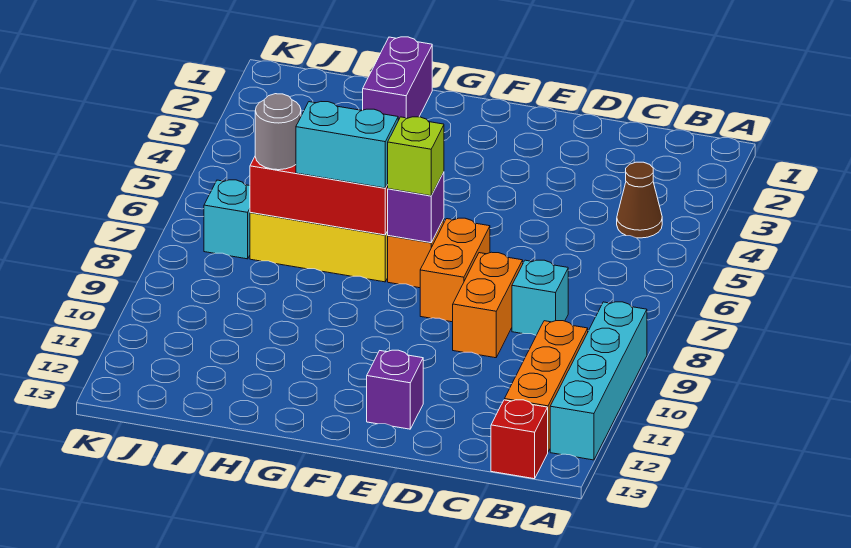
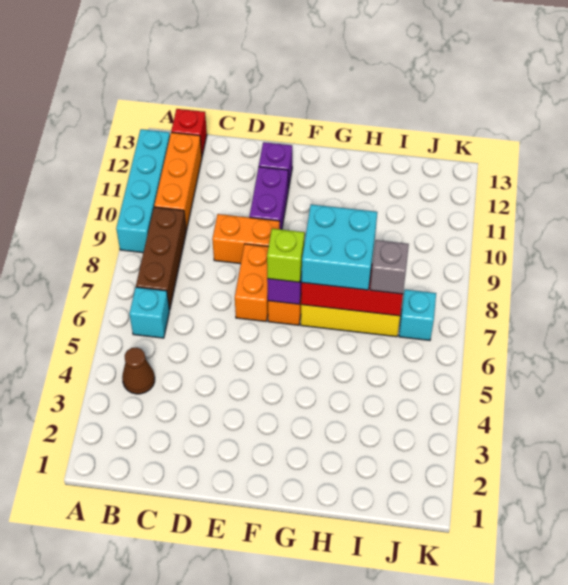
none -> brown 1x3 brick [136,207,186,310]
cyan 1x1 brick [512,260,568,335] -> cyan 1x1 brick moved to [129,287,169,338]
orange 1x2 brick [453,252,523,358] -> orange 1x2 brick turned to [212,214,280,264]
cyan 1x2 brick [296,102,398,188] -> cyan 2x2 brick [301,204,377,290]
purple 1x2 brick [363,37,432,120] -> purple 1x2 brick moved to [250,167,288,230]
grey 1x1 round brick [255,94,301,170] -> grey 1x1 brick [370,240,409,294]

